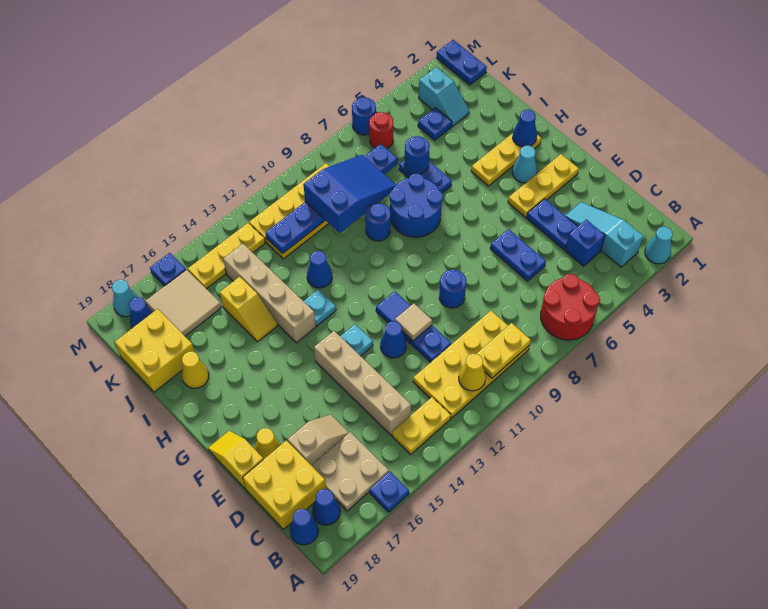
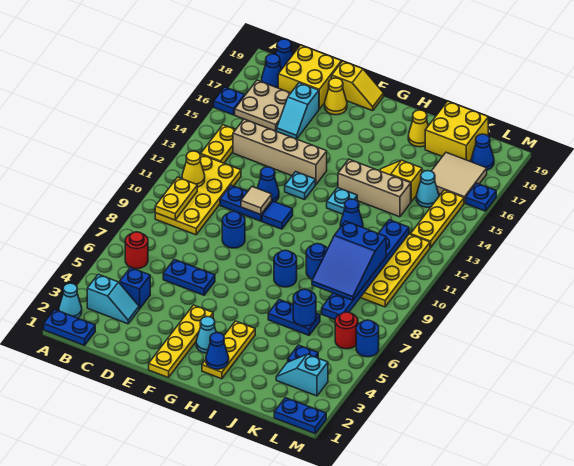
red 2x2 round brick [541,274,600,340] -> red 1x1 round brick [125,232,148,269]
cyan 1x3 slope [565,202,643,267] -> cyan 1x2 slope [87,274,139,324]
blue 1x2 plate [527,199,578,250] -> blue 1x2 plate moved to [44,310,95,346]
tan 1x2 slope [288,415,349,465] -> cyan 1x2 slope [277,83,319,139]
yellow 1x3 plate [508,154,579,217] -> yellow 1x4 plate [149,305,213,378]
blue 2x2 round brick [390,174,443,237] -> blue 1x1 round brick [274,250,297,287]
tan 1x4 brick [223,244,316,343] -> tan 1x3 brick [338,159,411,217]
cyan 1x1 cone [112,280,137,317] -> cyan 1x1 cone moved to [416,171,439,207]

